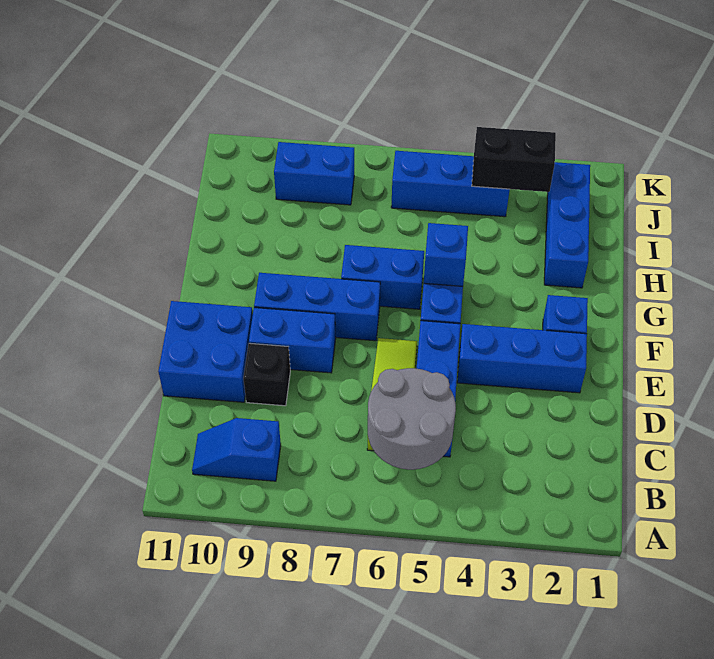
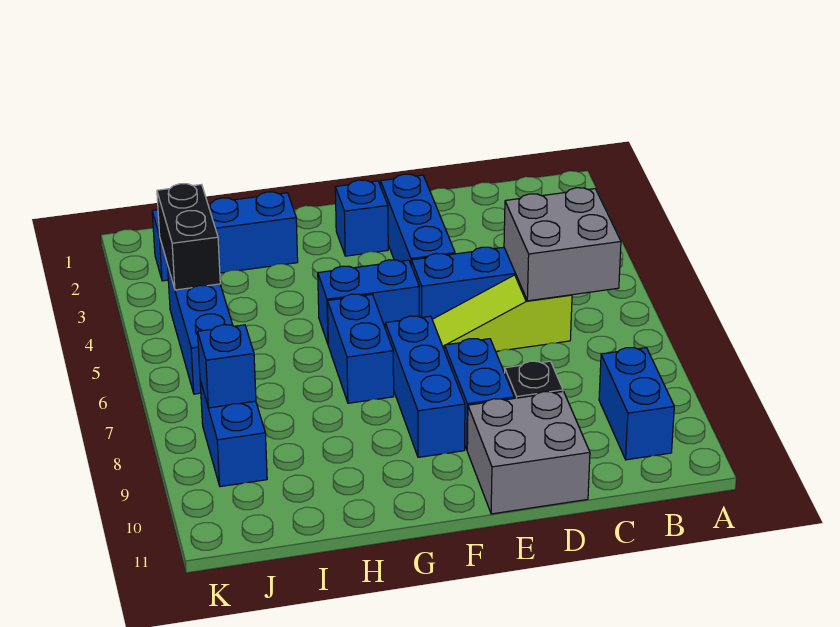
grey 2x2 round brick [368,368,456,470] -> grey 2x2 brick [504,188,621,301]
blue 1x2 slope [192,418,281,481] -> blue 1x2 brick [599,348,674,460]
blue 2x2 brick [158,301,253,402] -> grey 2x2 brick [467,391,590,514]
blue 1x1 brick [424,223,468,286] -> blue 1x1 brick moved to [198,325,256,408]

